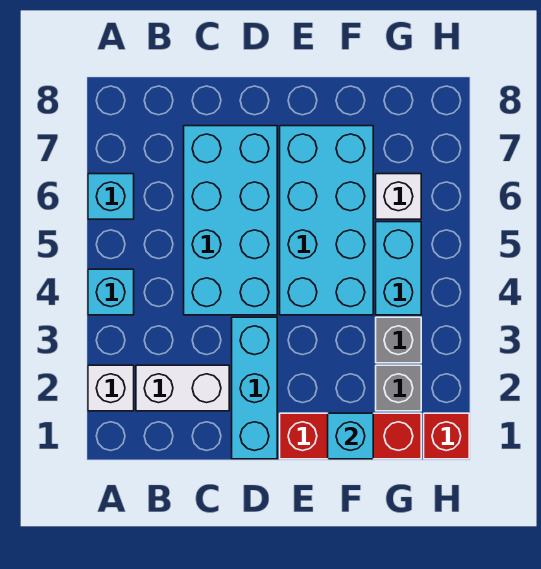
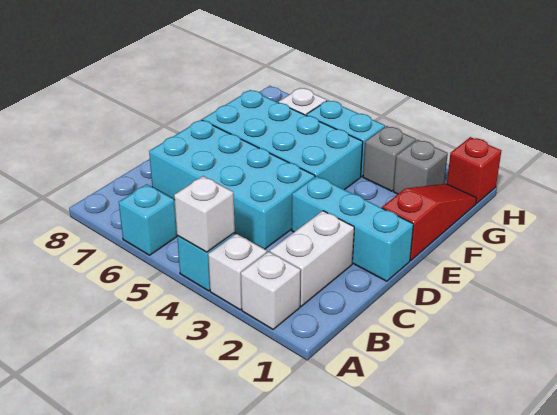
none -> white 1x1 brick [208,234,267,310]
none -> white 1x1 brick [174,176,235,252]
red 1x3 brick [280,413,421,459] -> red 1x3 slope [382,184,477,261]
cyan 1x1 brick [328,413,373,459] -> none

